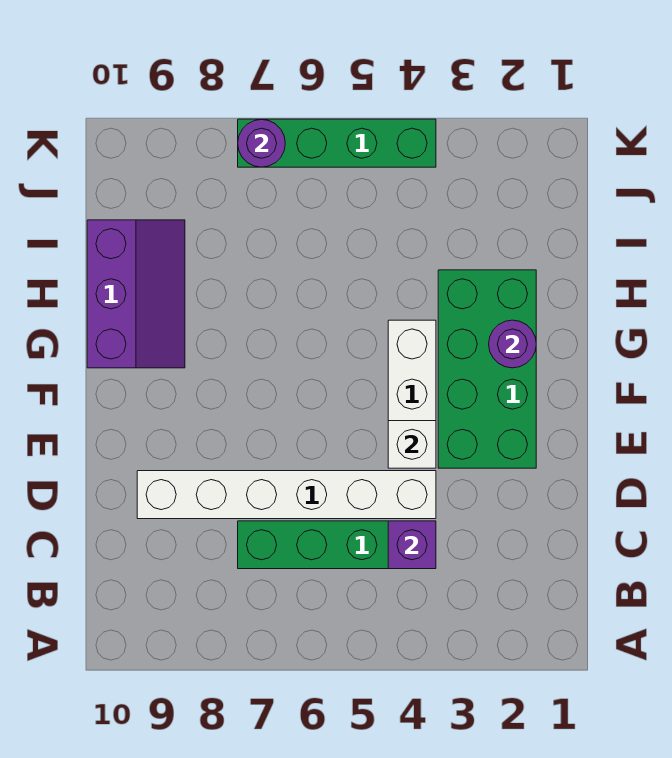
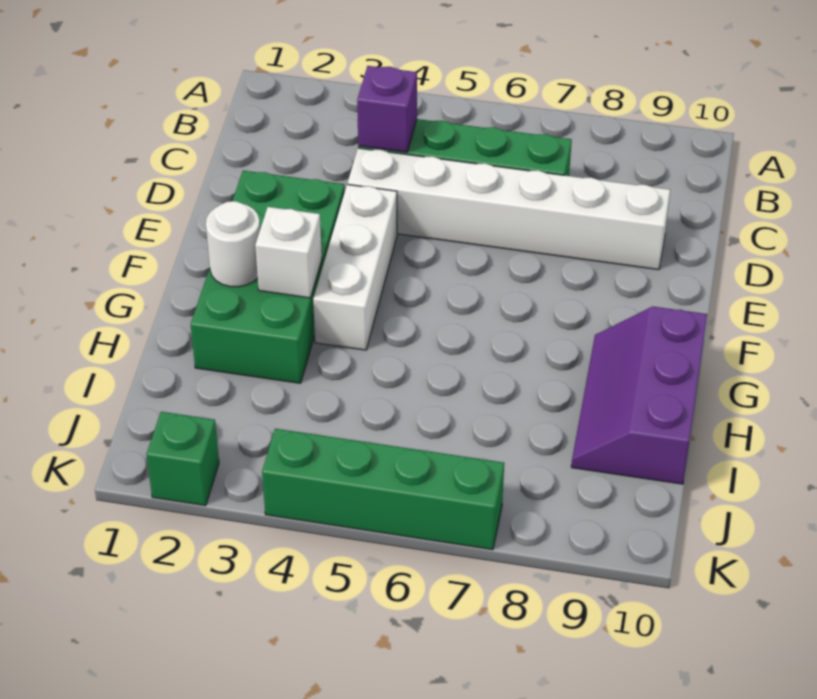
white 1x1 brick [388,421,436,468] -> white 1x1 brick moved to [255,207,322,298]
purple 1x1 round brick [489,320,536,368] -> white 1x1 round brick [206,201,260,287]
none -> green 1x1 brick [146,412,219,506]
purple 1x1 round brick [238,119,285,167] -> none

